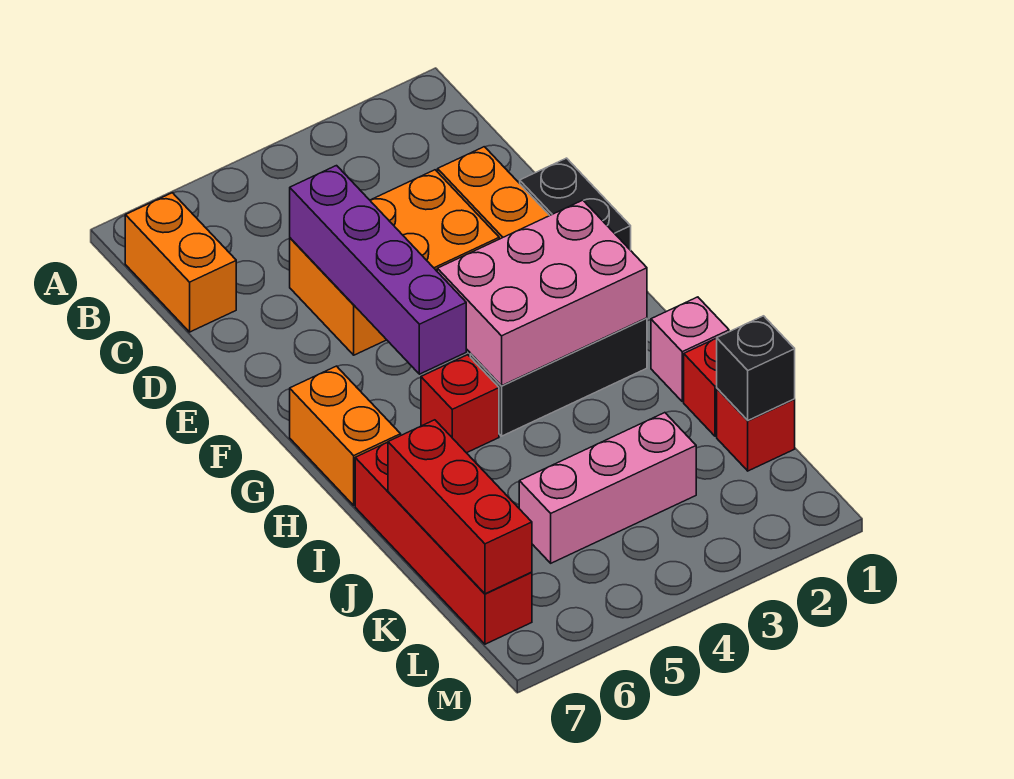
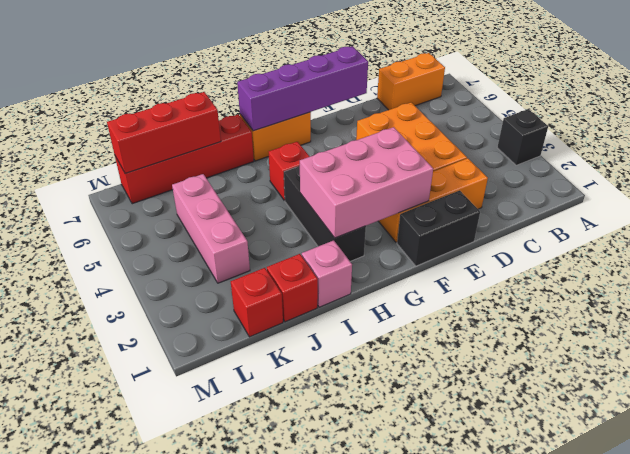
purple 1x4 brick [290,166,466,374] -> purple 1x4 brick moved to [237,46,368,131]
pink 2x3 brick [437,200,647,386] -> pink 2x3 brick turned to [300,127,433,238]
black 1x1 brick [716,316,795,420] -> black 1x1 brick moved to [497,109,548,165]

